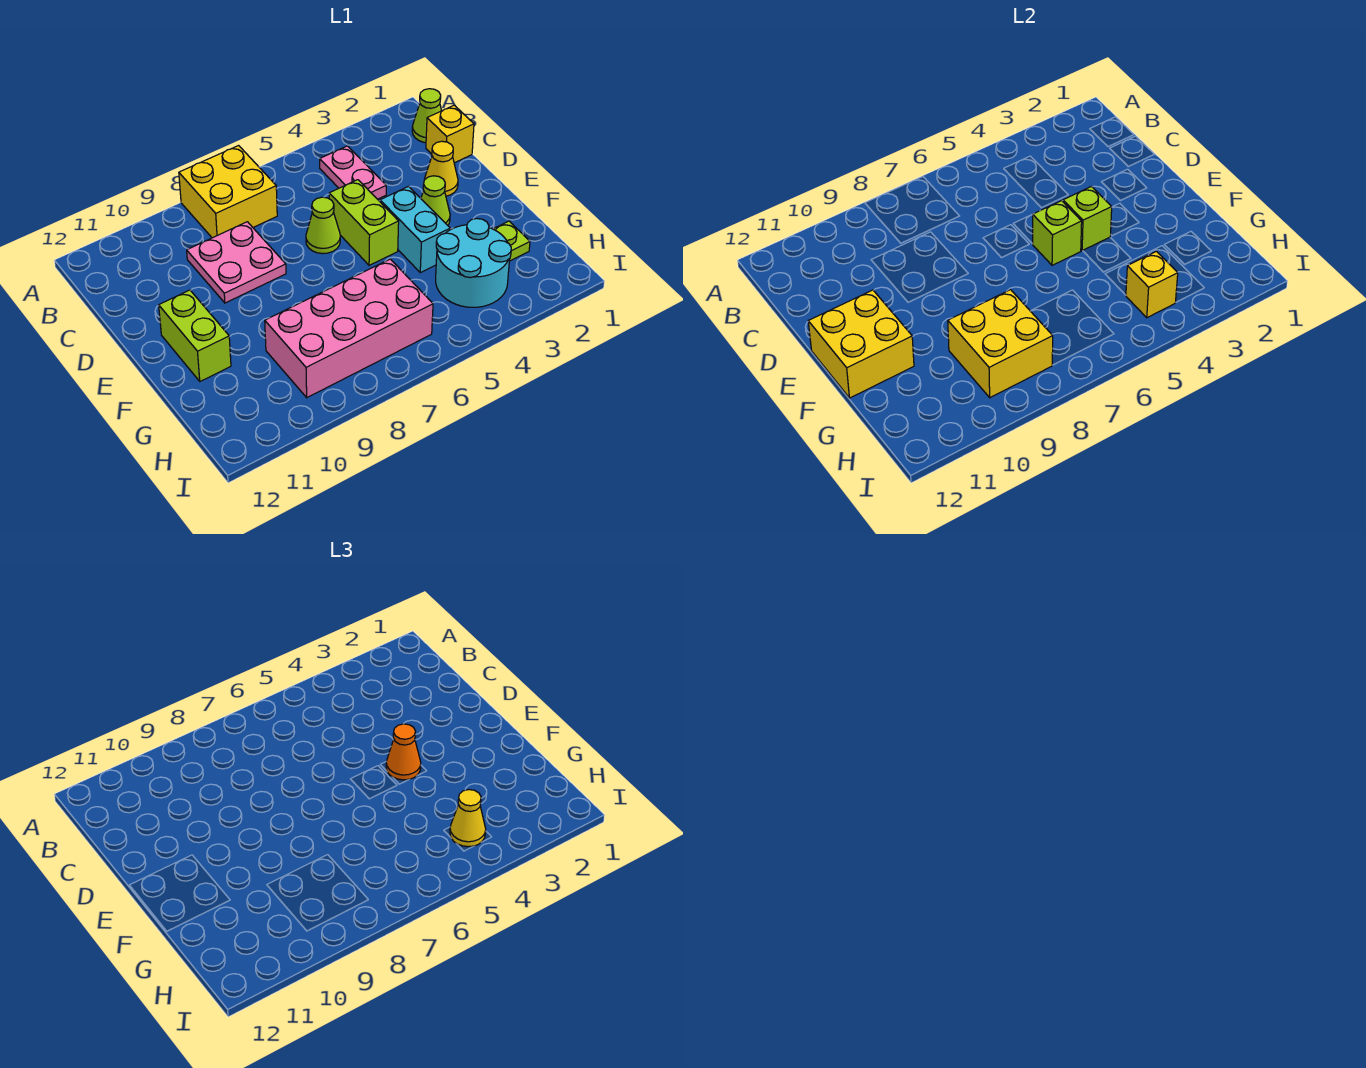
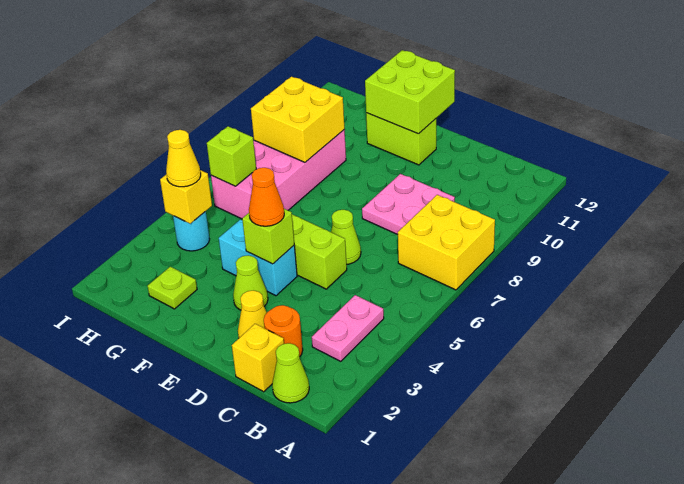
pink 1x2 plate [320,146,386,199] -> pink 1x2 plate turned to [312,295,384,361]
none -> orange 1x1 round brick [264,305,303,357]
lime 1x1 brick [1033,201,1082,265] -> lime 1x1 brick moved to [207,126,256,186]
yellow 2x2 brick [808,290,914,398] -> lime 2x2 brick [365,50,455,134]
cyan 2x2 round brick [436,218,511,307] -> cyan 1x1 round brick [173,211,210,251]

